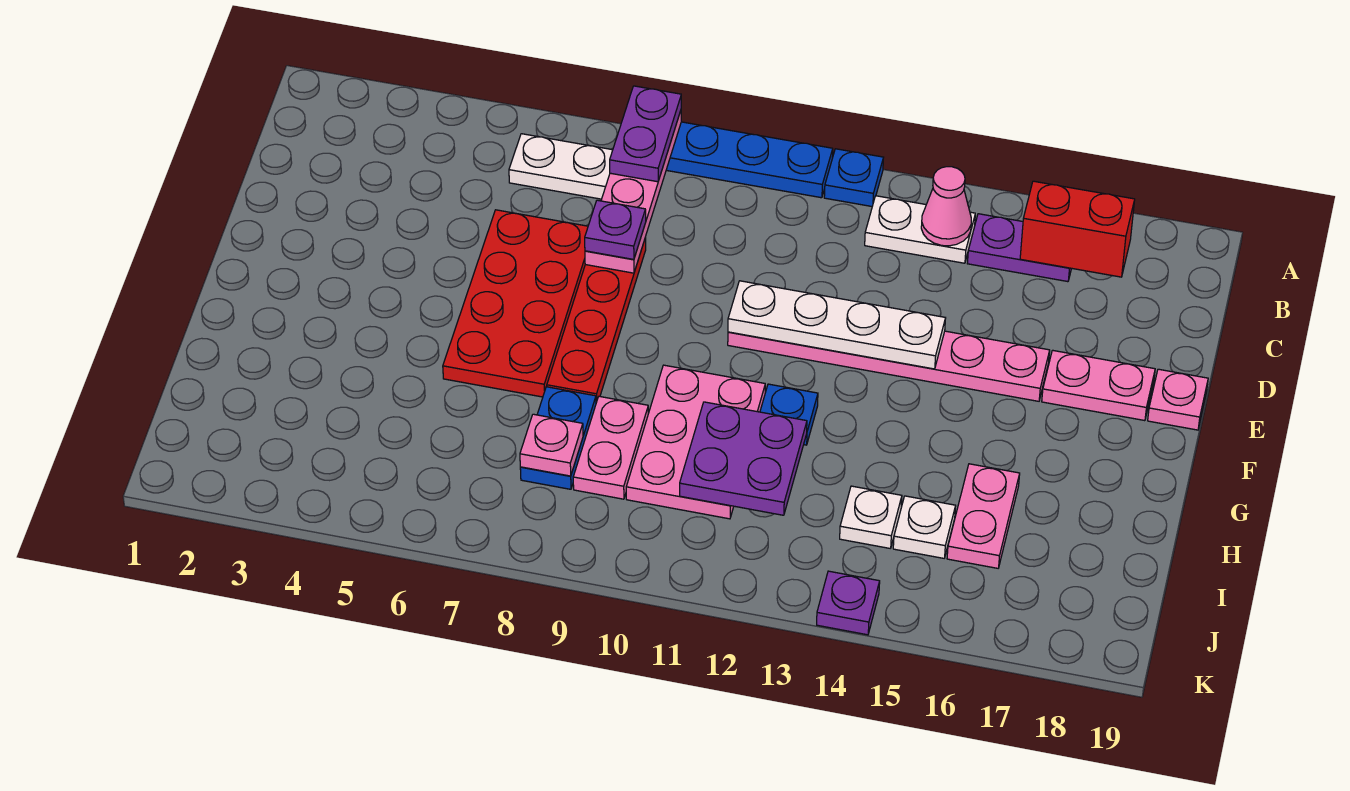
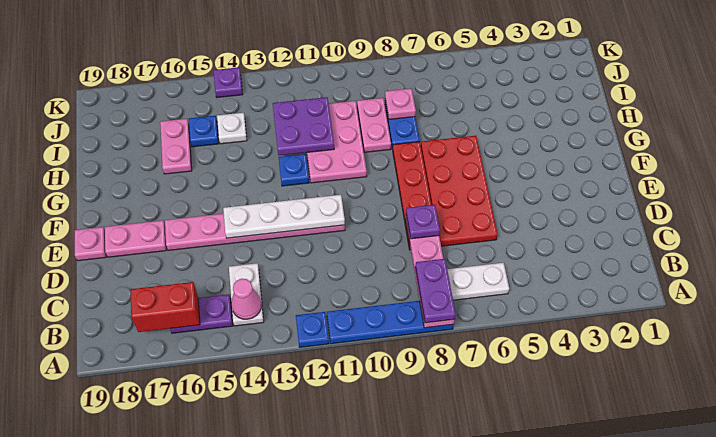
white 1x2 plate [865,196,975,263] -> white 1x2 plate turned to [229,263,264,326]
white 1x1 plate [893,496,956,558] -> blue 1x1 plate [189,116,219,147]

